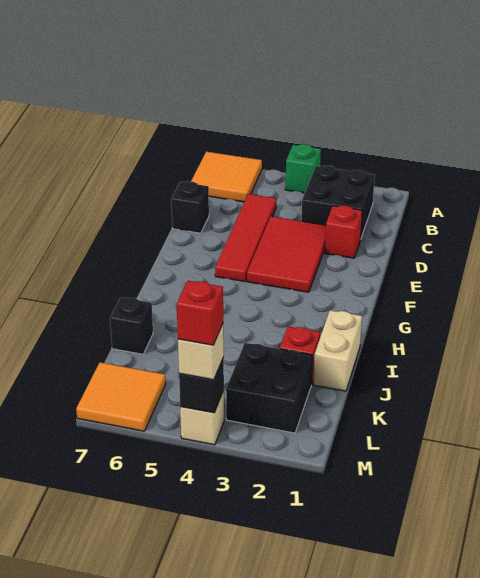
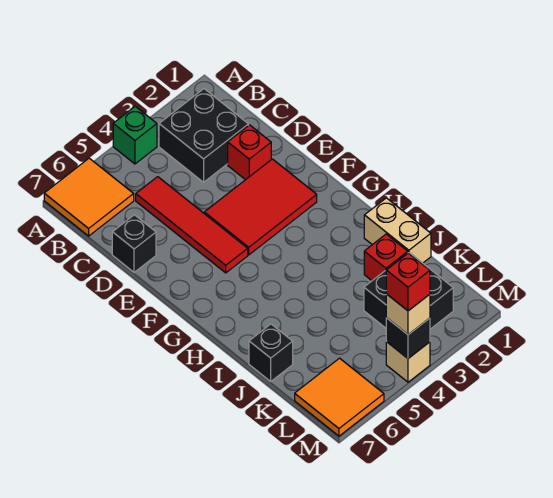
red 2x3 tile [247,216,326,292] -> red 2x3 tile turned to [204,159,317,255]

